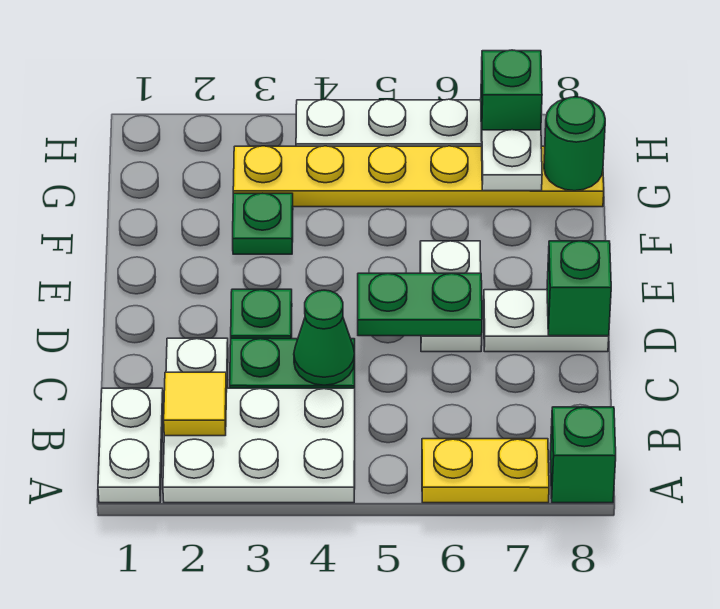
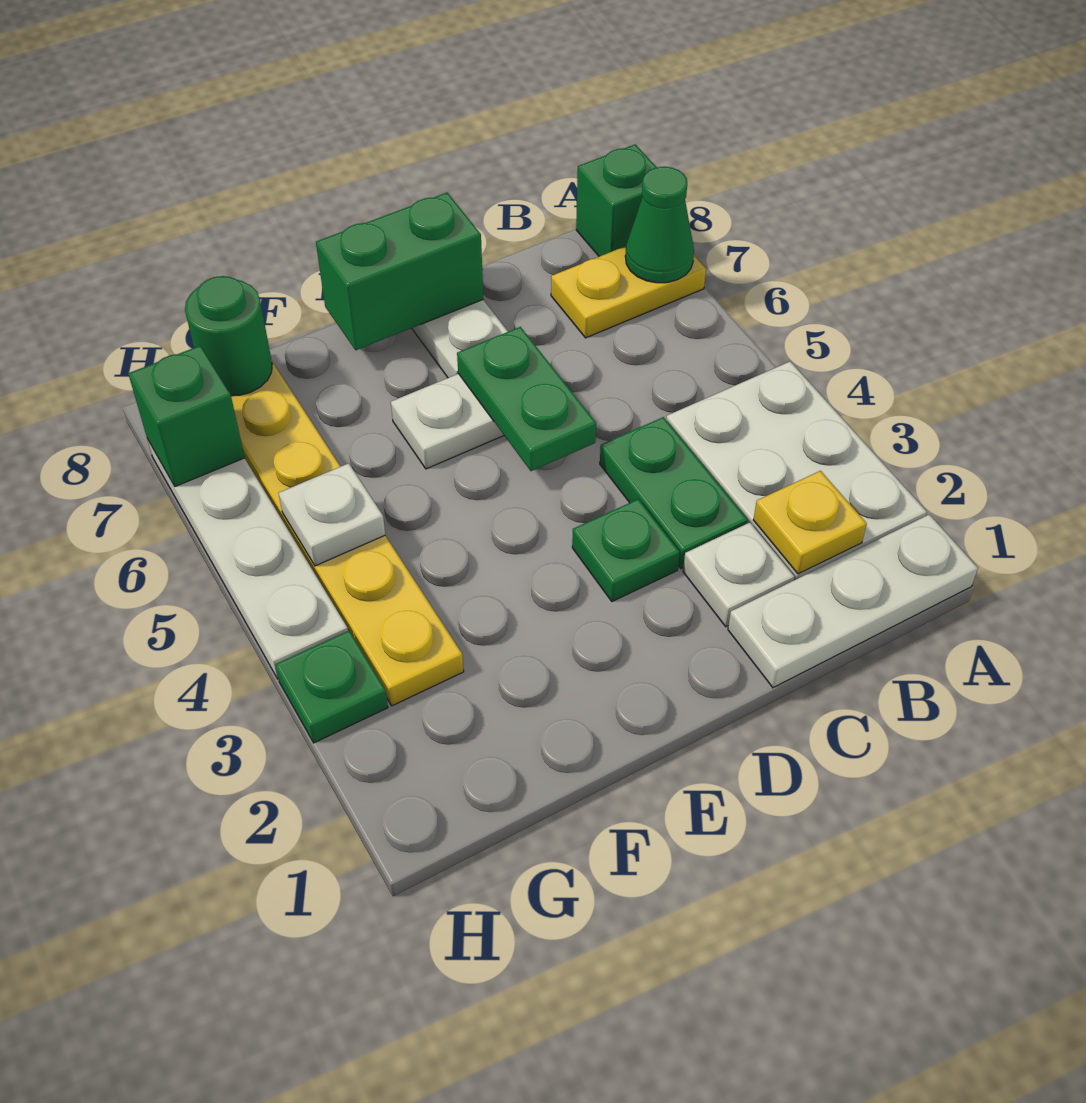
white 1x2 plate [98,388,163,503] -> white 1x3 plate [728,515,978,688]
yellow 1x2 plate [422,439,549,503] -> yellow 1x2 plate turned to [551,246,706,338]
yellow 1x1 tile [164,372,227,436] -> yellow 1x1 plate [753,471,867,574]
green 1x1 cone [294,290,355,385] -> green 1x1 cone moved to [625,167,694,283]
green 1x1 brick [547,241,611,336] -> green 1x2 brick [316,193,483,350]
green 1x1 plate [233,193,293,254] -> green 1x1 plate moved to [275,631,388,743]
white 1x1 plate [482,130,542,191] -> white 1x1 plate moved to [279,463,385,566]

